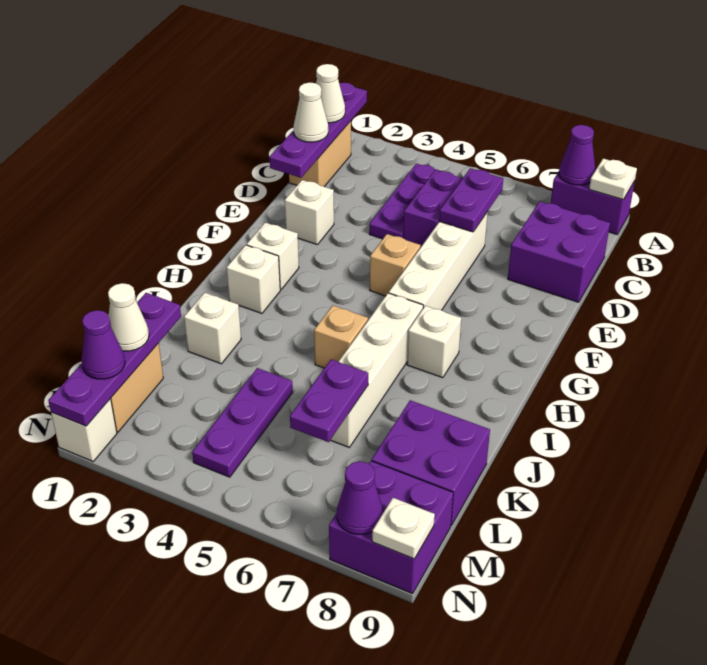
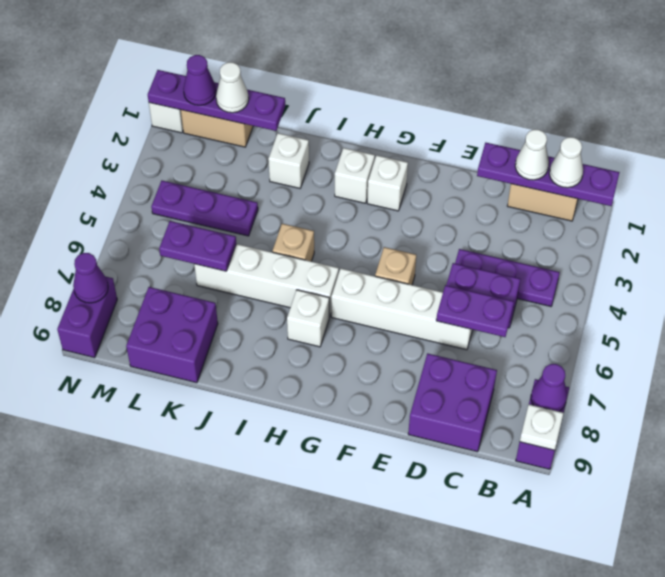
white 1x1 brick [285,180,334,245] -> none
purple 2x2 brick [329,461,453,594] -> purple 1x2 brick [57,276,117,358]
white 1x1 plate [372,498,435,559] -> none

